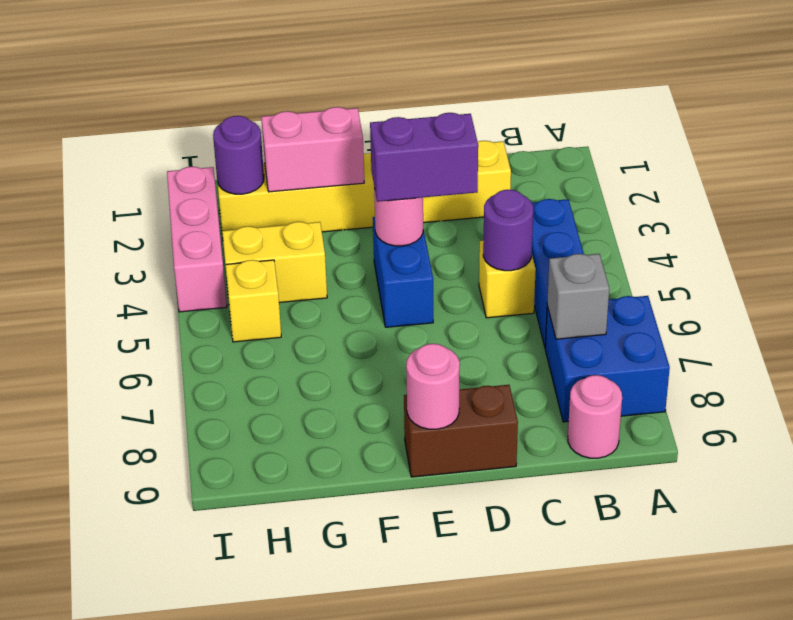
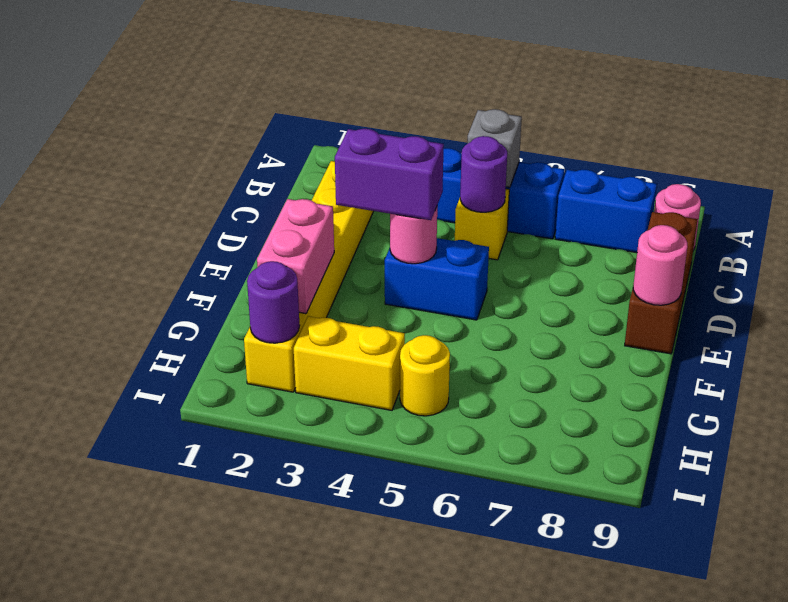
blue 2x2 brick [545,296,670,422] -> blue 1x2 brick [555,170,657,253]
grey 1x1 brick [547,254,609,339] -> grey 1x1 brick moved to [468,109,522,187]
purple 1x2 brick [370,113,478,202] -> purple 1x2 brick turned to [335,129,444,220]
brown 1x2 brick [404,385,518,477] -> brown 1x3 brick [625,212,698,354]
yellow 1x2 brick [222,222,327,303] -> yellow 1x2 brick turned to [294,316,405,410]
yellow 1x1 brick [226,260,281,342] -> yellow 1x1 round brick [400,335,450,416]
pink 1x3 brick [167,167,227,312] -> none

